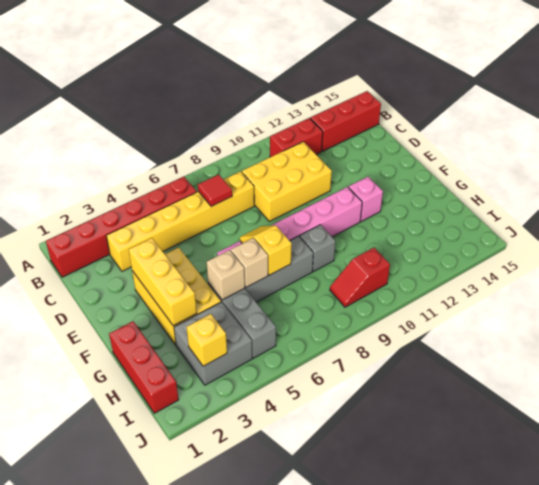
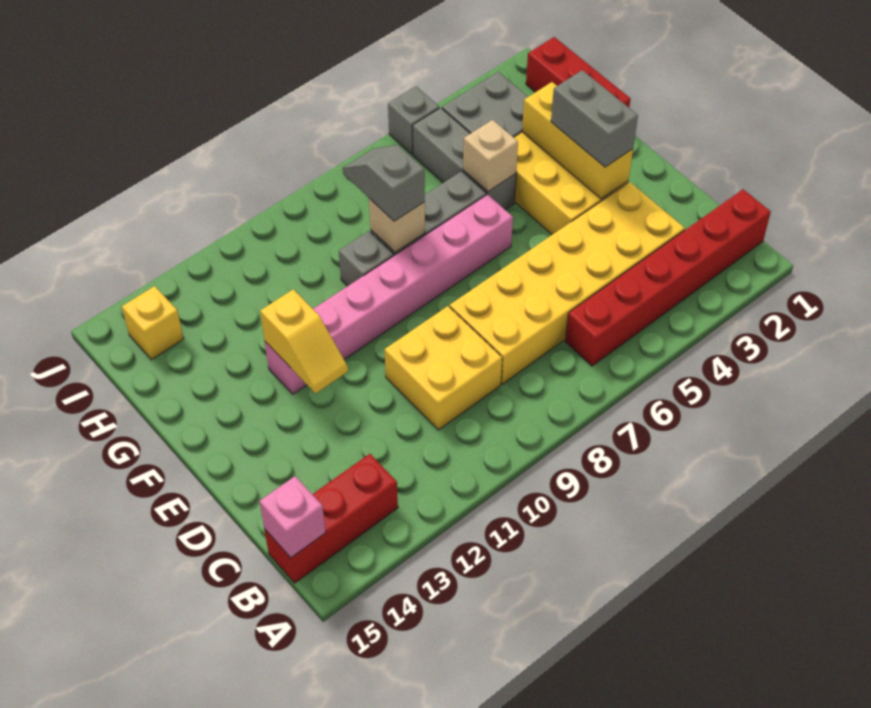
red 1x2 brick [270,118,323,157] -> none
none -> pink 1x1 brick [259,476,326,558]
yellow 1x6 brick [106,171,254,271] -> yellow 2x6 brick [450,182,685,384]
red 1x1 tile [198,174,232,206] -> none
yellow 2x3 brick [242,142,332,221] -> yellow 2x2 brick [385,306,502,430]
none -> grey 1x2 brick [551,70,638,167]
yellow 1x2 slope [240,226,292,275] -> yellow 1x2 slope moved to [260,289,348,393]
tan 1x1 brick [231,238,268,287] -> tan 1x1 brick moved to [369,198,425,253]
none -> grey 1x2 slope [343,145,425,221]
yellow 1x1 brick [187,314,227,366] -> yellow 1x1 brick moved to [122,286,184,360]
red 1x2 slope [330,248,390,307] -> none
none -> grey 1x1 brick [388,86,439,155]

